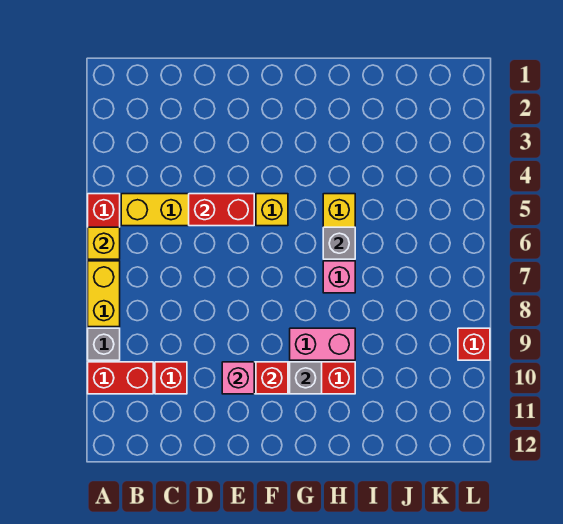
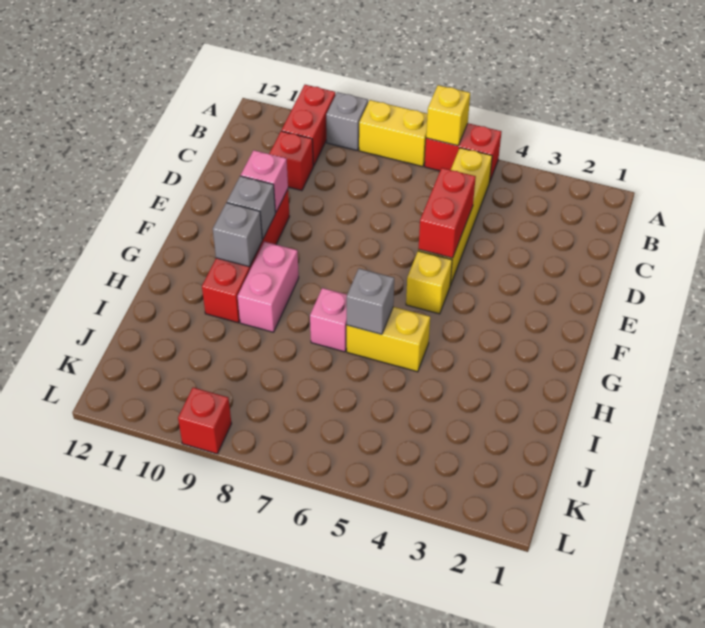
red 1x1 brick [256,362,288,394] -> grey 1x1 brick [227,176,275,239]

